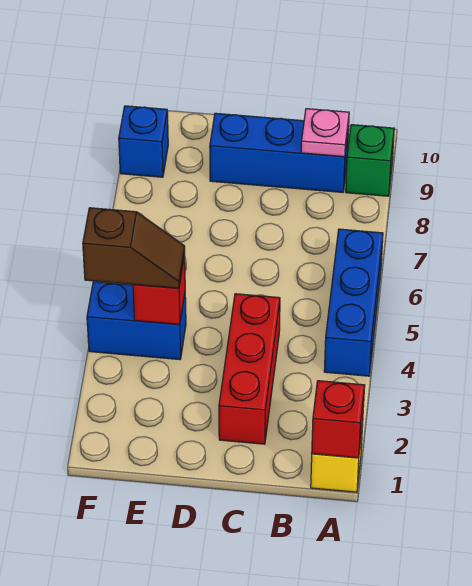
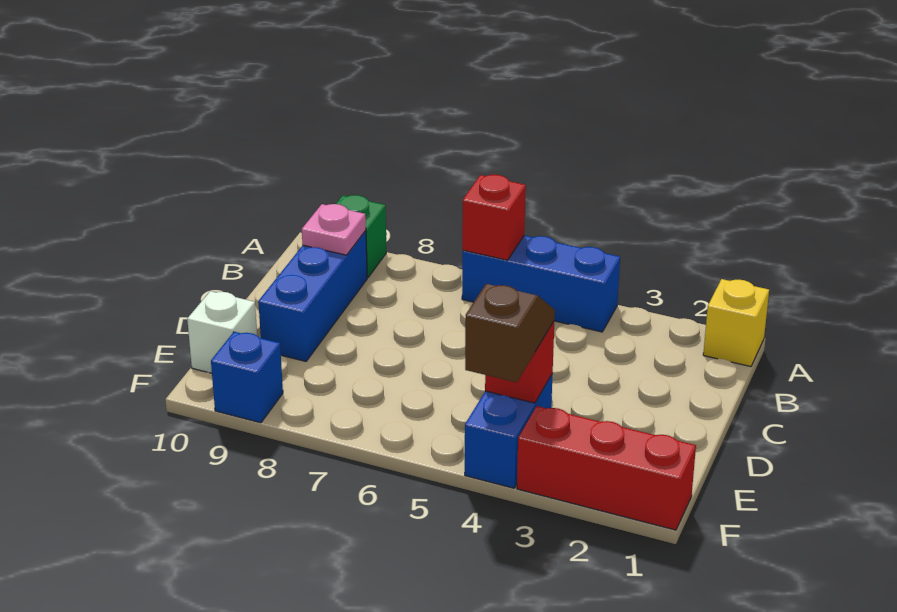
red 1x1 brick [312,381,365,458] -> red 1x1 brick moved to [462,175,526,260]
red 1x3 brick [219,294,280,444] -> red 1x3 brick moved to [517,406,696,530]
none -> white 1x1 brick [187,291,257,373]

